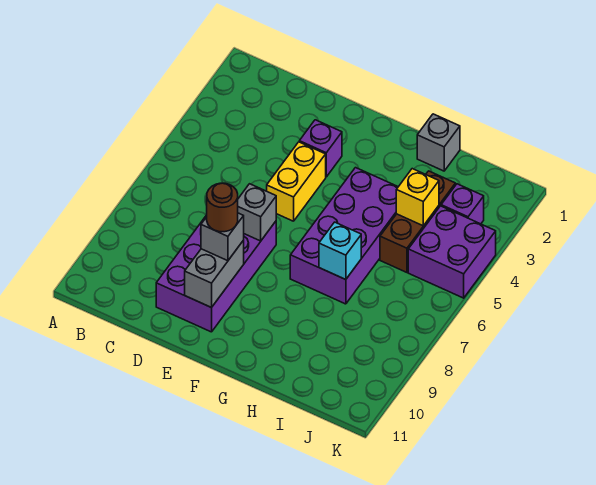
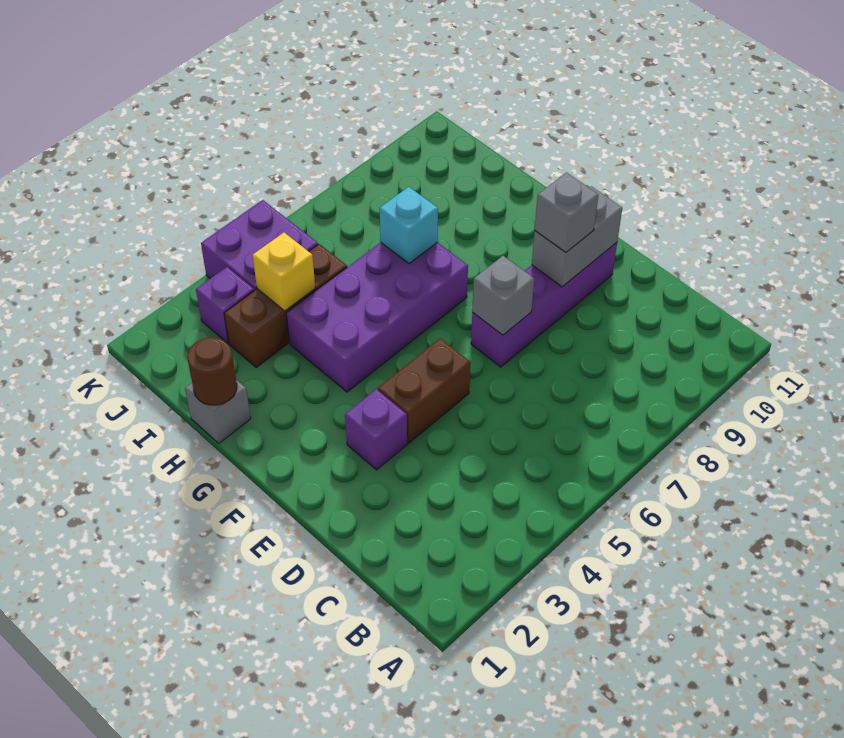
purple 2x4 brick [156,215,276,332] -> purple 1x4 brick [471,243,617,367]
yellow 1x2 brick [267,142,326,221] -> brown 1x2 brick [378,338,471,443]
brown 1x1 round brick [207,183,238,232] -> brown 1x1 round brick moved to [187,338,237,405]

